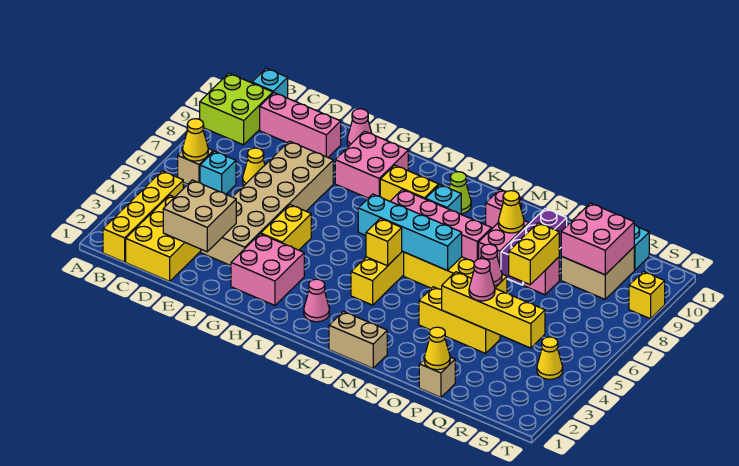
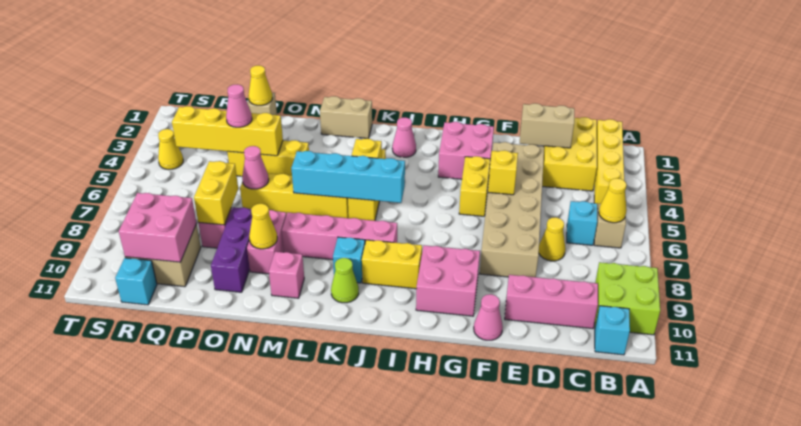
tan 2x2 brick [163,180,236,252] -> tan 1x2 brick [520,103,574,148]
yellow 1x1 brick [629,271,665,319] -> yellow 1x1 brick moved to [488,150,518,195]

